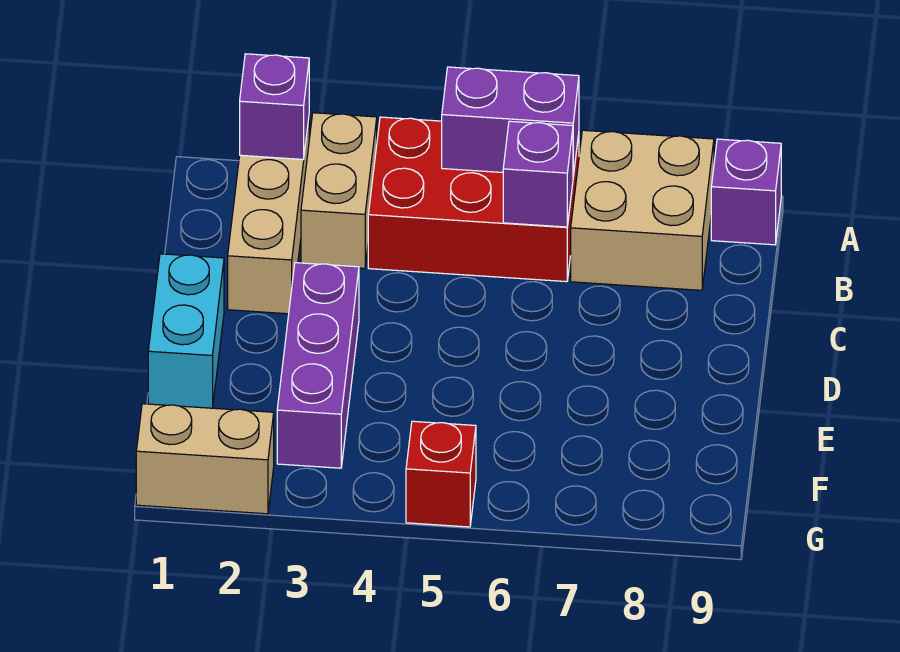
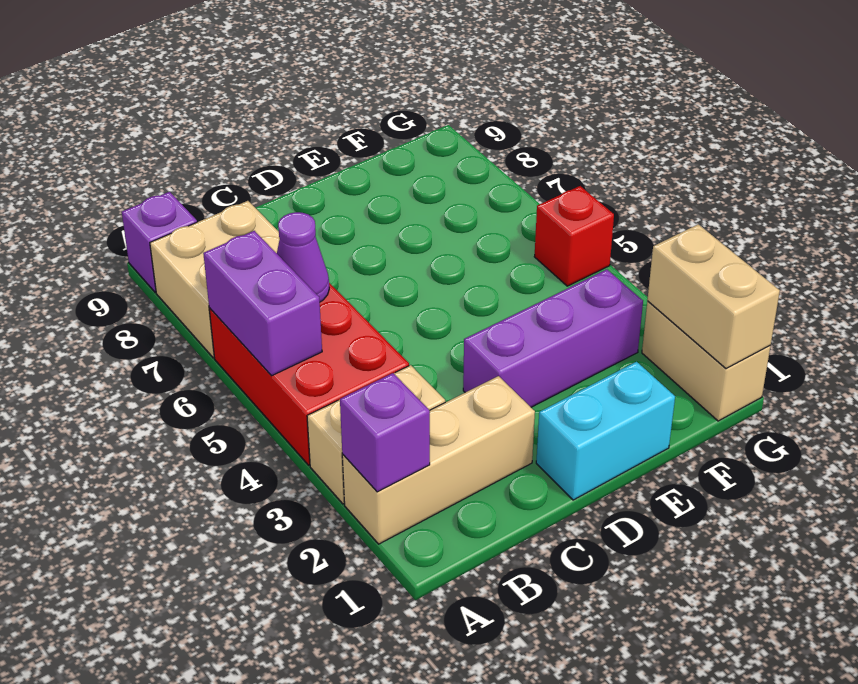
purple 1x1 brick [503,121,573,227] -> purple 1x1 cone [277,212,329,302]
none -> tan 1x2 brick [647,224,780,369]

